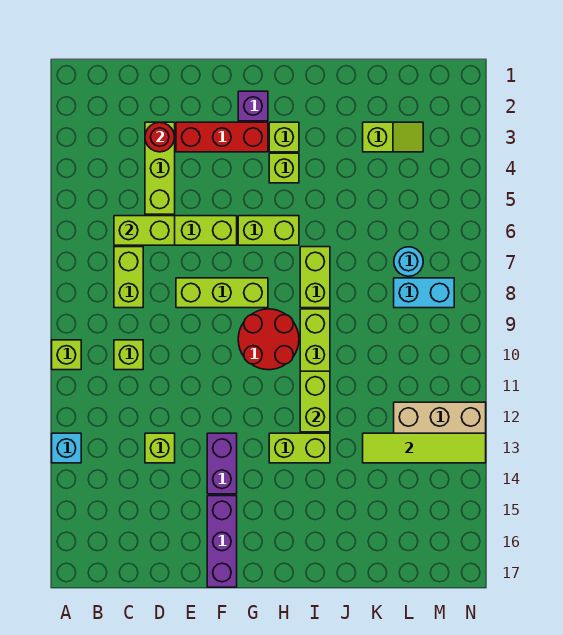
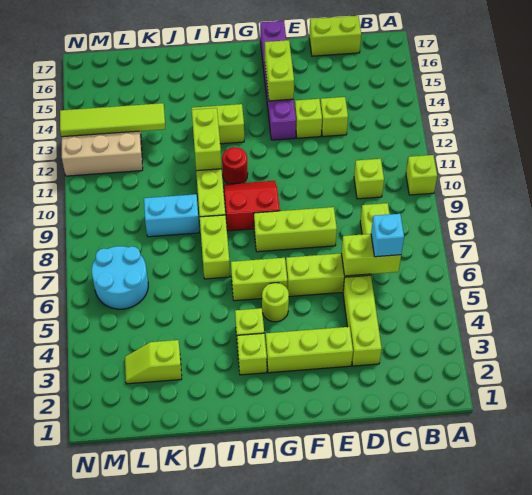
cyan 1x1 brick [52,433,81,463] -> cyan 1x1 brick moved to [371,214,404,257]
none -> lime 1x2 brick [309,16,361,56]
red 1x1 round brick [145,122,175,152] -> red 1x1 round brick moved to [222,147,248,184]
red 1x3 brick [176,122,268,152] -> lime 1x3 brick [266,327,353,373]
none -> lime 1x1 brick [295,99,322,138]
none -> lime 1x2 brick [265,40,294,101]
purple 1x1 brick [238,91,268,121] -> none
none -> lime 1x1 round brick [262,283,289,322]
red 2x2 round brick [238,309,299,370] -> red 2x2 slope [224,181,280,231]
cyan 1x1 round brick [394,247,423,276] -> cyan 2x2 round brick [92,246,148,309]
cyan 1x2 brick [394,278,454,308] -> cyan 1x2 brick moved to [144,194,199,237]

